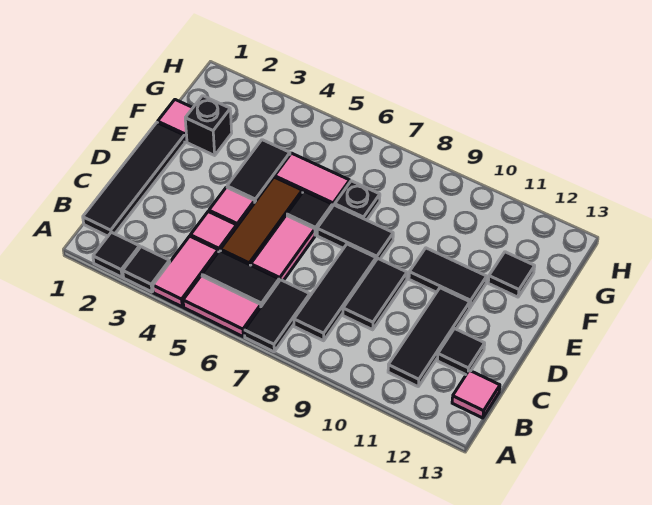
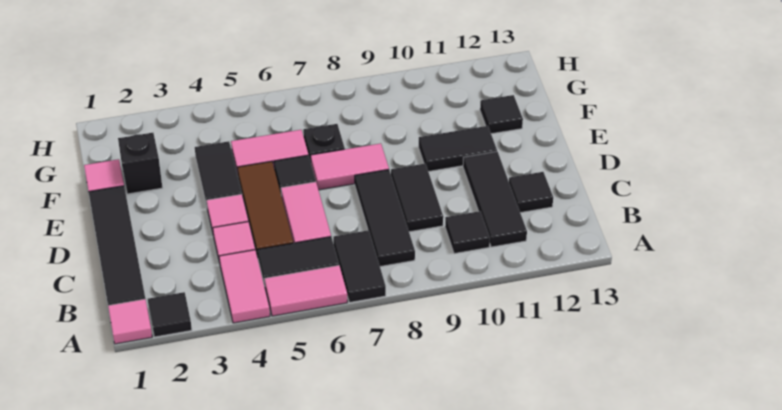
black 1x1 tile [123,247,170,292] -> black 1x1 tile moved to [445,211,490,254]
pink 1x1 tile [452,370,500,418] -> pink 1x1 tile moved to [108,299,152,344]
black 1x2 tile [317,205,393,260] -> pink 1x2 tile [311,143,389,190]

